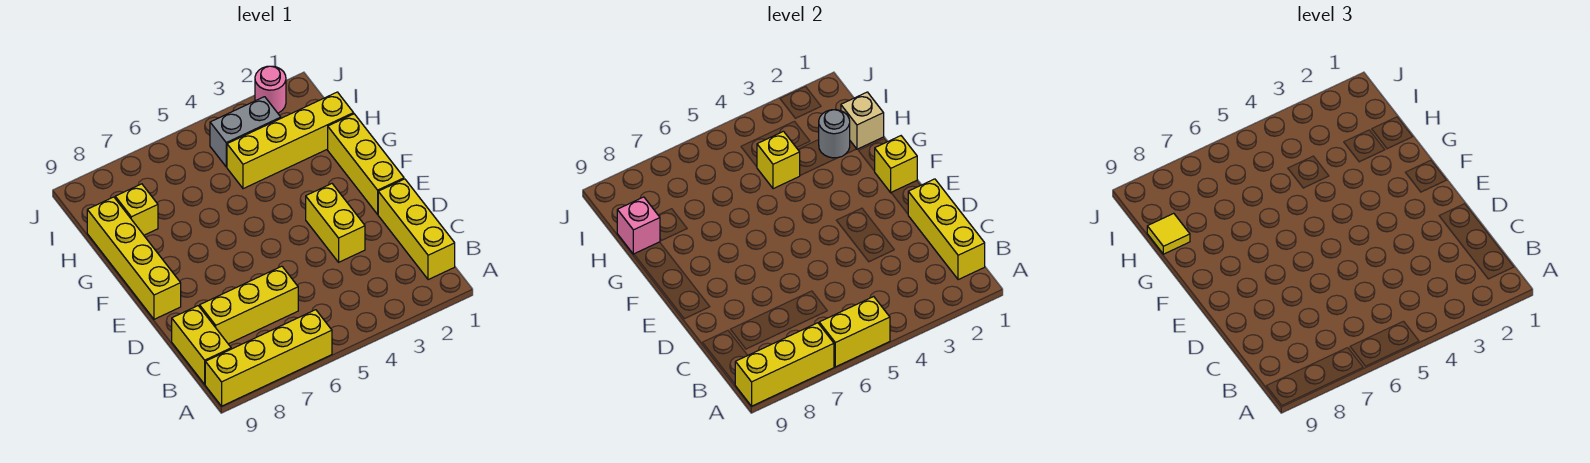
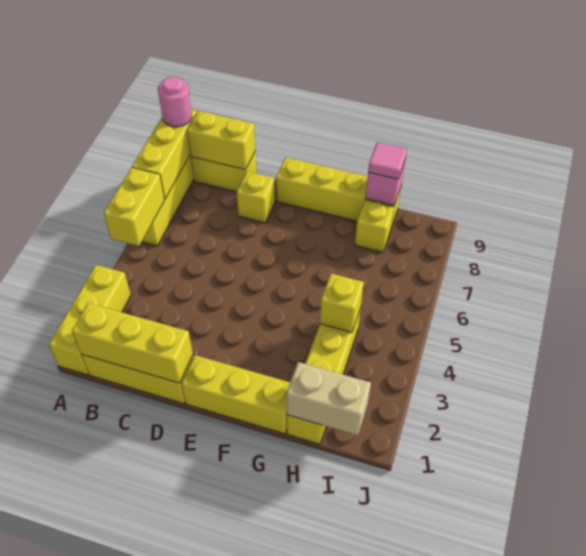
yellow 1x3 brick [200,266,298,344] -> yellow 1x3 brick moved to [49,265,131,375]
yellow 1x2 brick [306,184,365,262] -> yellow 1x2 brick moved to [187,111,256,170]
yellow 1x1 brick [875,136,917,193] -> yellow 1x1 brick moved to [237,172,275,223]
tan 1x1 brick [841,92,884,149] -> tan 1x2 brick [286,362,371,435]
grey 1x1 round brick [819,110,850,158] -> none
yellow 1x1 tile [1147,213,1190,254] -> pink 1x1 tile [368,142,407,179]
grey 1x2 brick [210,97,281,167] -> none
pink 1x1 round brick [255,66,286,113] -> pink 1x1 round brick moved to [158,77,192,127]

